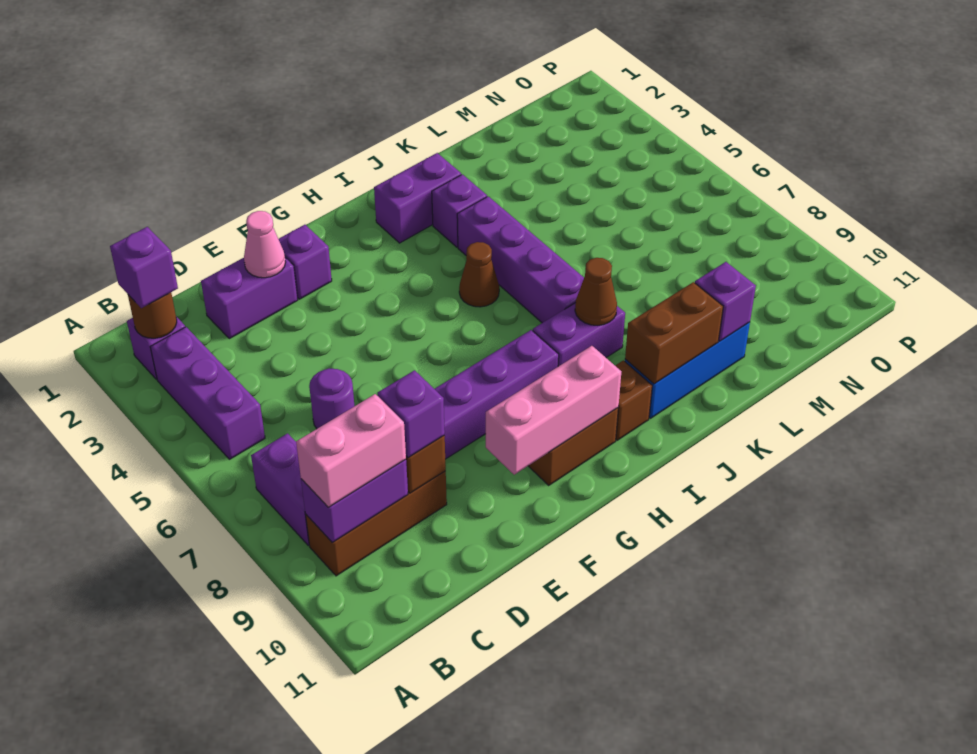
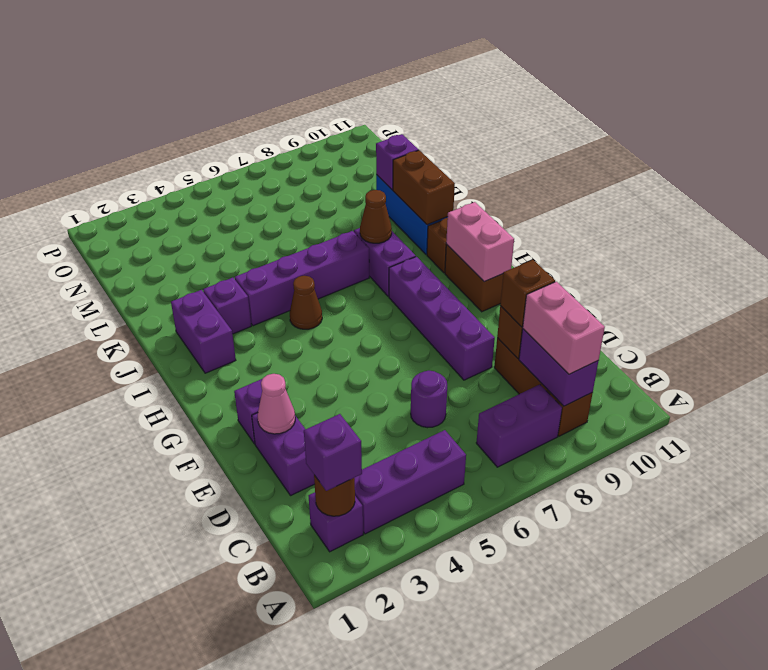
purple 1x1 brick [377,370,445,458] -> brown 1x1 brick [500,260,555,327]
pink 1x3 brick [486,346,621,475] -> pink 1x2 brick [446,202,514,282]

